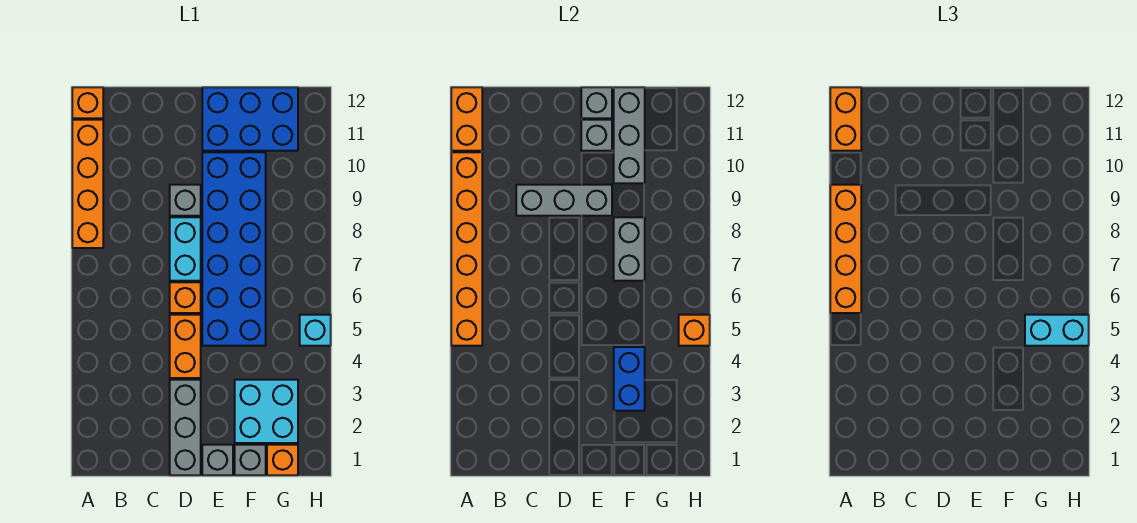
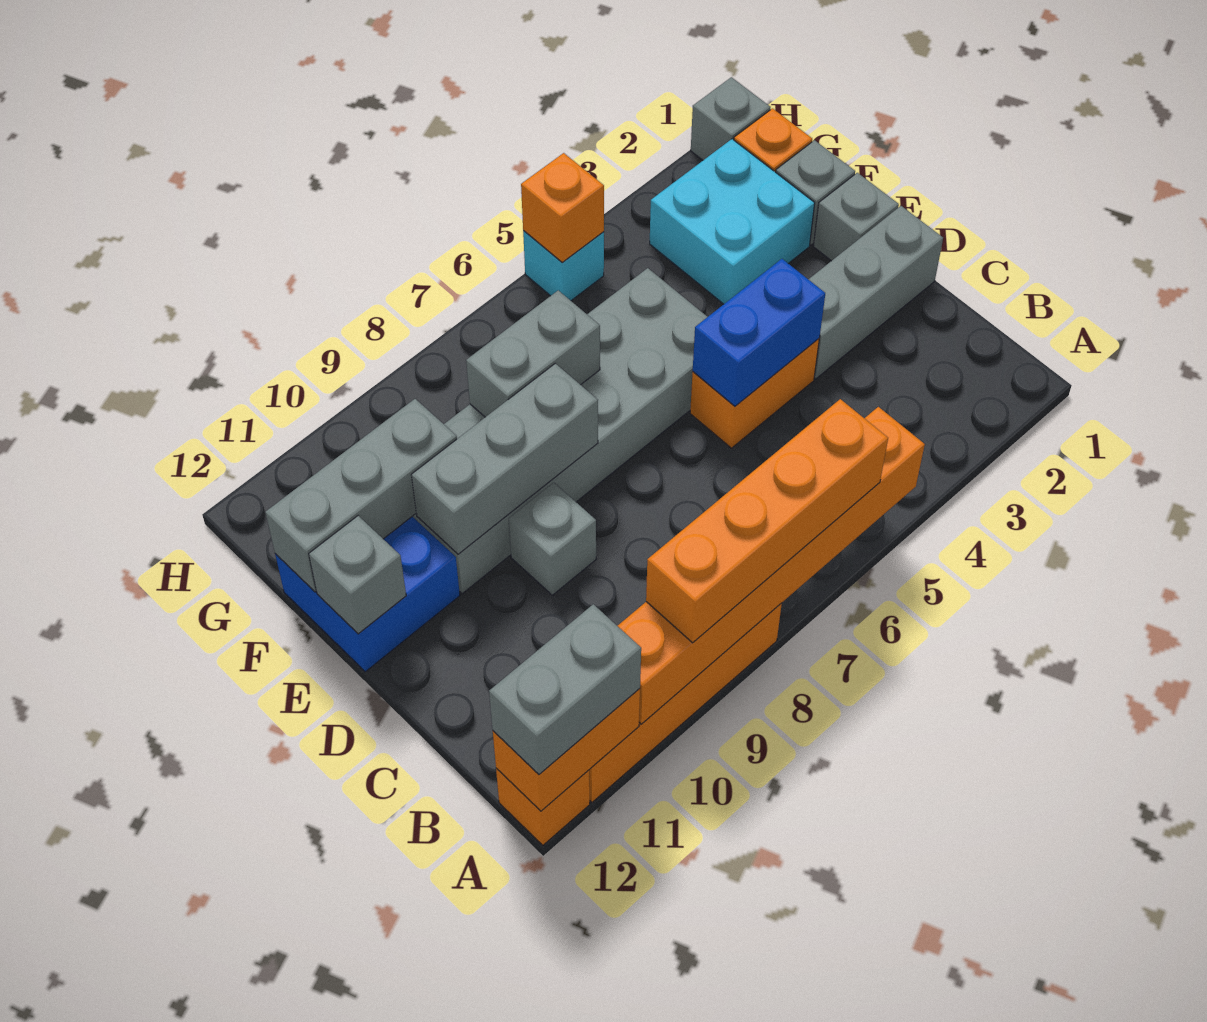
orange 1x2 brick [830,87,861,151] -> grey 1x2 brick [489,604,641,774]
grey 1x3 brick [516,185,612,216] -> grey 1x3 brick turned to [412,363,598,554]
orange 1x1 brick [170,282,201,313] -> none
cyan 1x2 brick [170,217,201,281] -> none
blue 2x6 brick [202,152,266,346] -> grey 2x6 brick [412,268,707,594]
blue 2x3 brick [202,87,298,151] -> blue 2x2 brick [275,517,460,672]
grey 1x1 brick [581,120,612,151] -> grey 1x1 brick moved to [691,77,770,160]
blue 1x2 brick [614,347,645,411] -> blue 1x2 brick moved to [693,259,825,406]
cyan 1x2 brick [1025,315,1089,346] -> none

